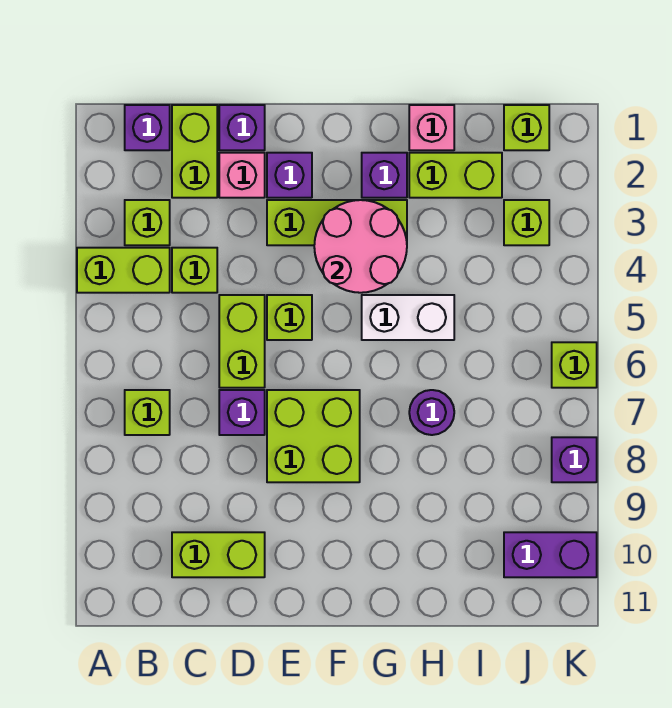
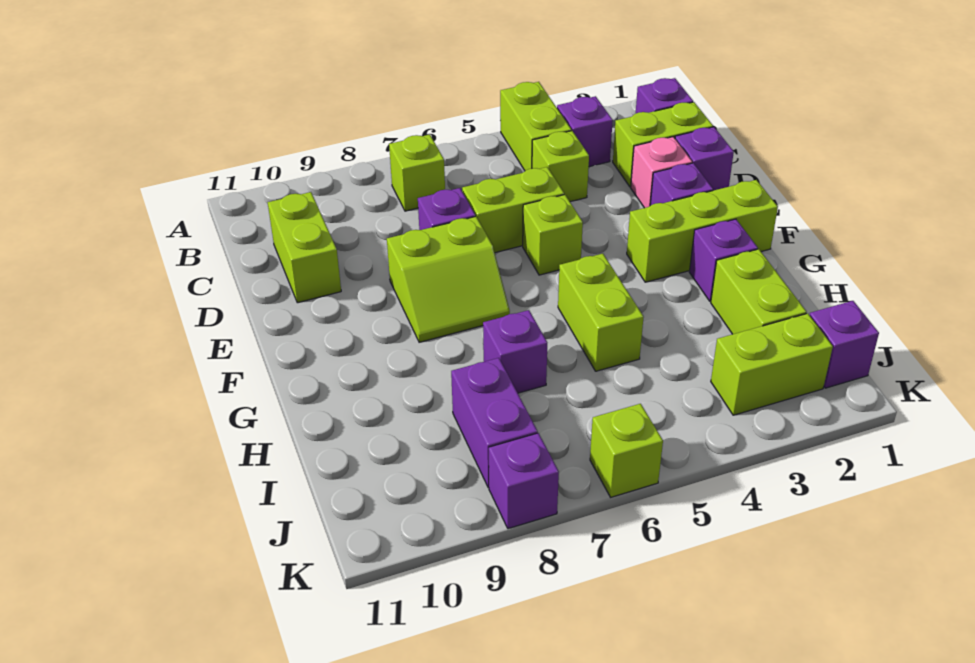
lime 1x1 brick [125,200,170,245] -> purple 1x1 brick [557,96,613,167]
lime 1x3 brick [267,200,407,245] -> lime 1x3 brick turned to [627,180,778,282]
lime 2x2 brick [267,390,360,482] -> lime 2x2 slope [387,216,510,342]
pink 2x2 round brick [314,200,407,293] -> none
white 1x2 brick [362,295,454,340] -> lime 1x2 brick [558,254,644,371]
pink 1x1 brick [409,105,454,150] -> none
purple 1x1 round brick [409,390,454,435] -> purple 1x1 brick [483,310,547,393]
lime 1x1 brick [504,105,549,150] -> purple 1x1 brick [810,301,879,388]
lime 1x1 brick [504,200,549,245] -> lime 1x2 brick [711,313,833,415]
purple 1x2 brick [504,532,597,577] -> purple 1x2 brick moved to [451,358,538,488]

